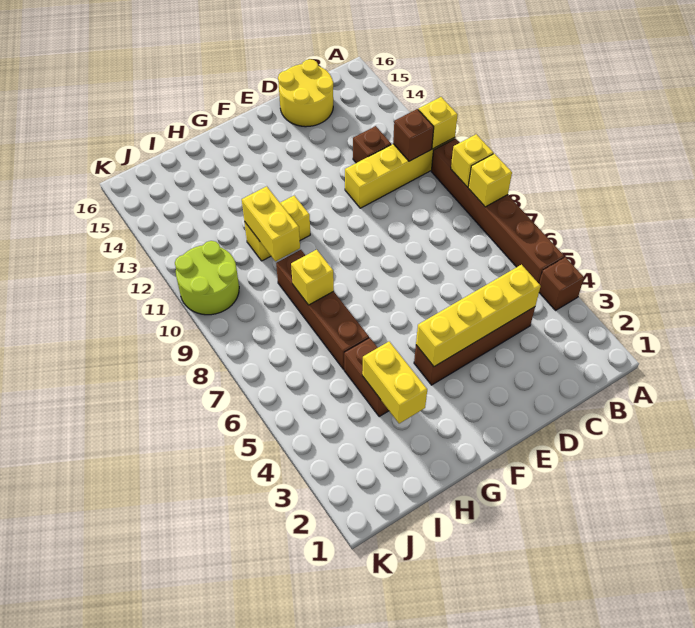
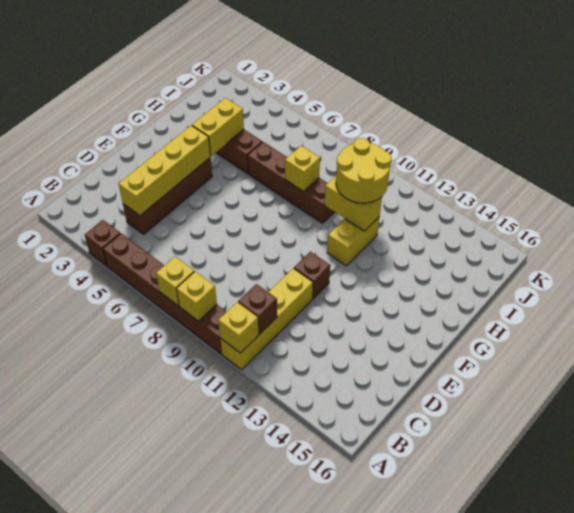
brown 1x1 brick [353,126,391,163] -> brown 1x1 brick moved to [294,252,330,299]
yellow 2x2 round brick [278,59,333,127] -> yellow 2x2 round brick moved to [336,138,391,203]
yellow 1x2 brick [362,342,427,424] -> yellow 1x2 brick turned to [192,98,244,156]
lime 2x2 round brick [175,241,239,315] -> none

